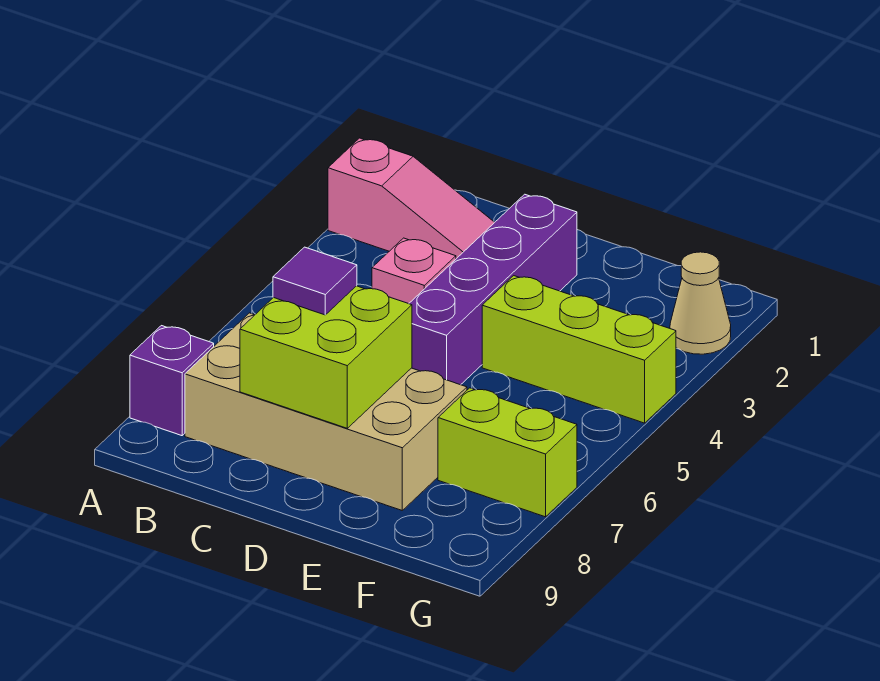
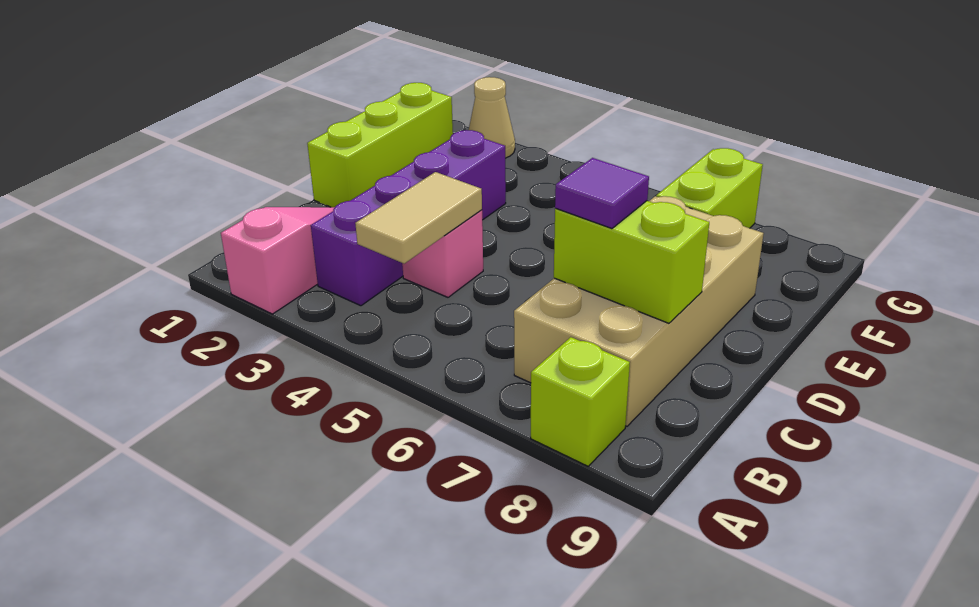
purple 1x1 brick [130,326,214,436] -> lime 1x1 brick [531,337,630,466]
none -> tan 1x2 tile [355,172,482,263]
lime 2x2 brick [240,286,412,428] -> lime 1x2 brick [554,201,709,323]
purple 1x4 brick [409,194,577,385] -> purple 1x4 brick turned to [311,130,506,306]
lime 1x3 brick [482,276,676,423] -> lime 1x3 brick moved to [307,83,453,207]

